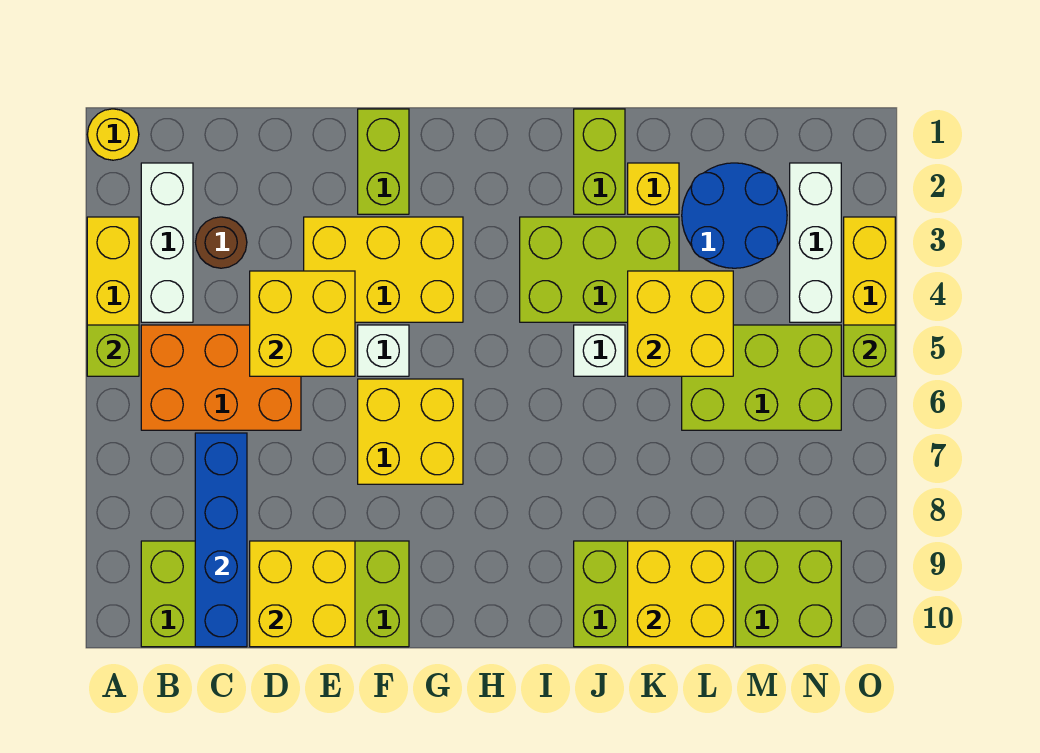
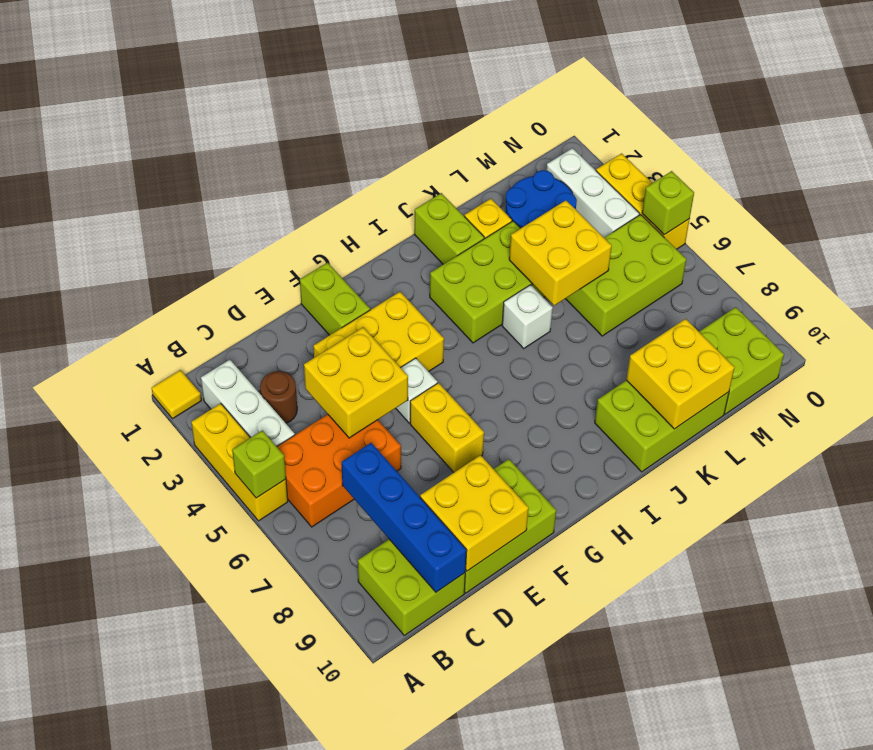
yellow 1x1 round brick [87,109,139,160] -> yellow 1x1 tile [152,370,201,419]
yellow 2x2 brick [358,379,463,484] -> yellow 1x2 brick [410,383,484,472]

